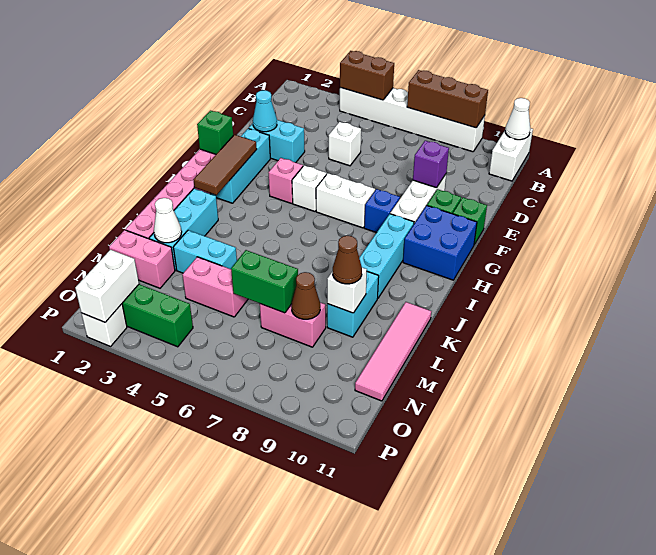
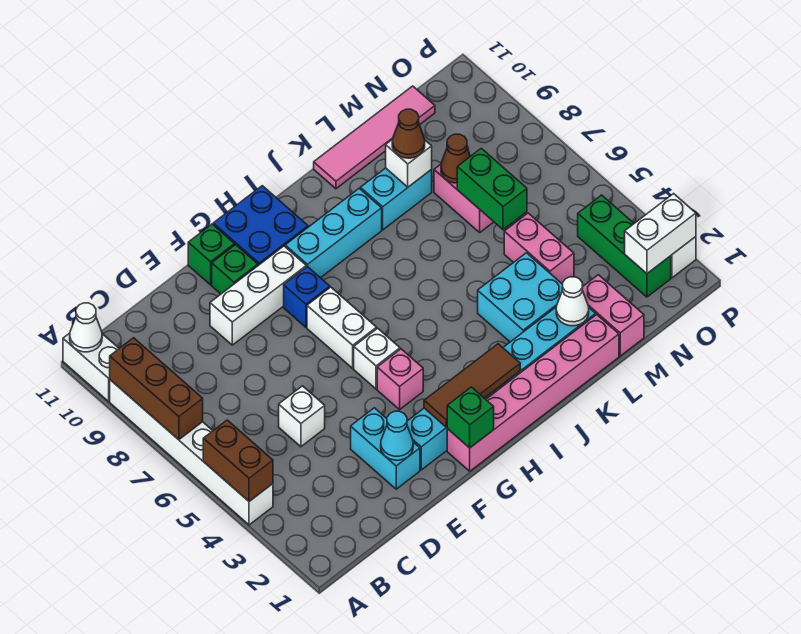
white 1x2 brick [489,128,533,181] -> white 1x2 brick turned to [63,333,119,401]
purple 1x1 brick [413,141,449,188] -> none
cyan 1x2 brick [173,230,237,273] -> cyan 2x2 brick [478,253,563,342]

